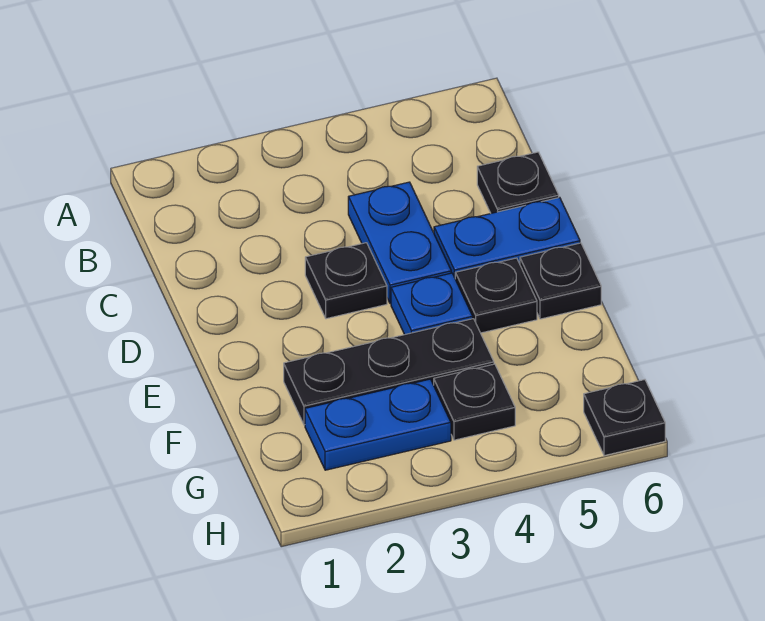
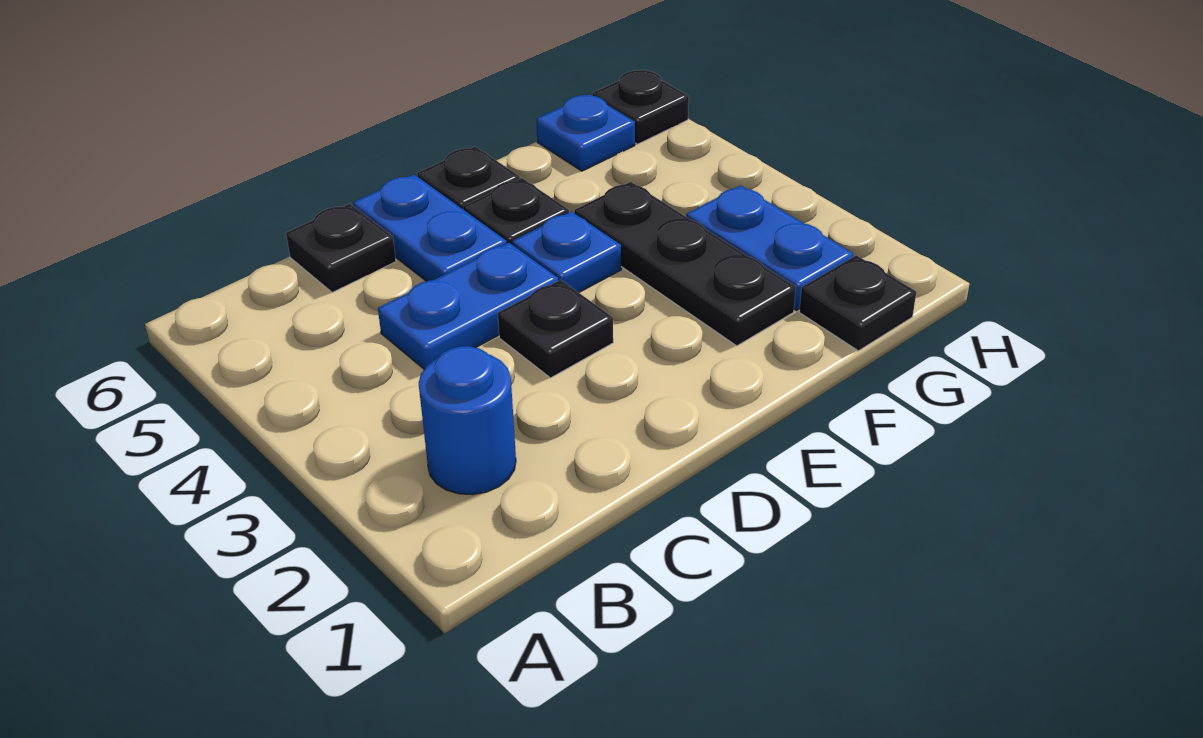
none -> blue 1x1 round brick [419,346,516,495]
black 1x1 plate [434,364,515,440] -> black 1x1 plate moved to [799,255,916,351]
none -> blue 1x1 plate [536,94,635,171]

